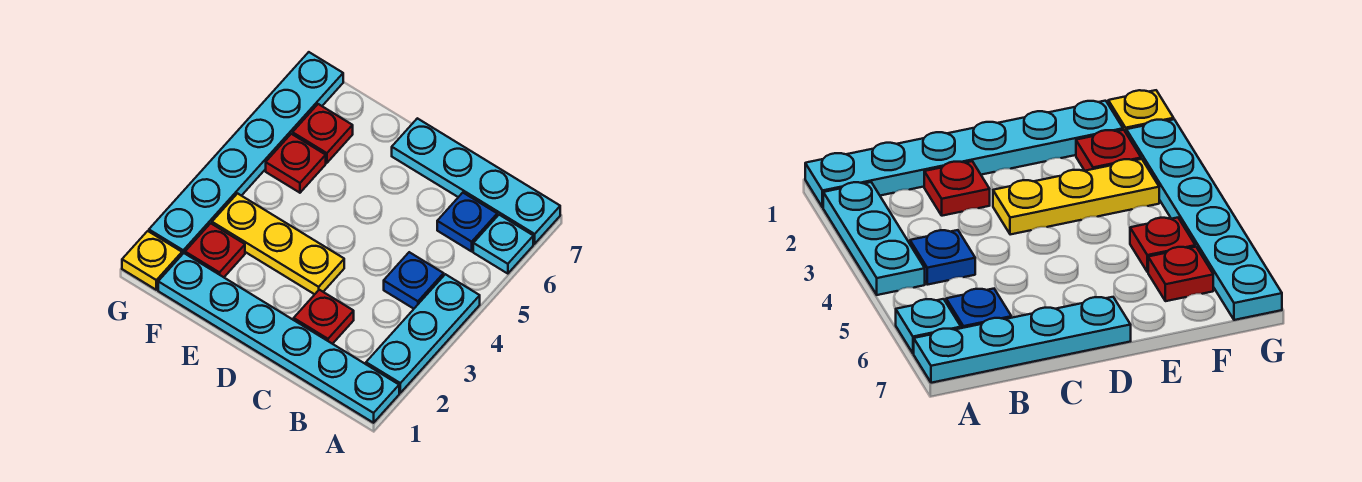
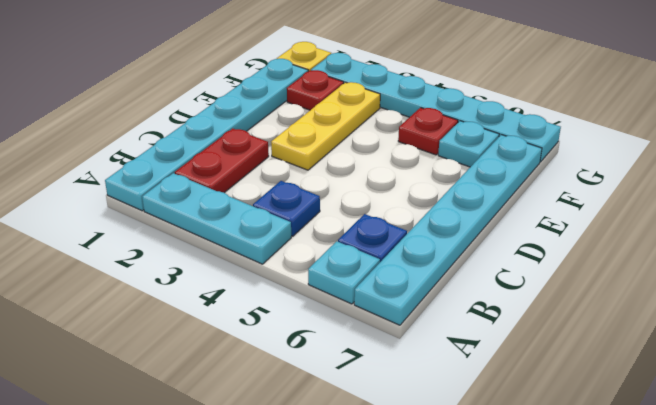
cyan 1x4 plate [392,118,560,244] -> cyan 1x6 plate [354,135,542,325]
red 1x1 plate [294,290,354,344] -> red 1x2 plate [175,129,269,193]
red 1x1 plate [293,104,353,163] -> cyan 1x1 plate [438,121,499,167]

